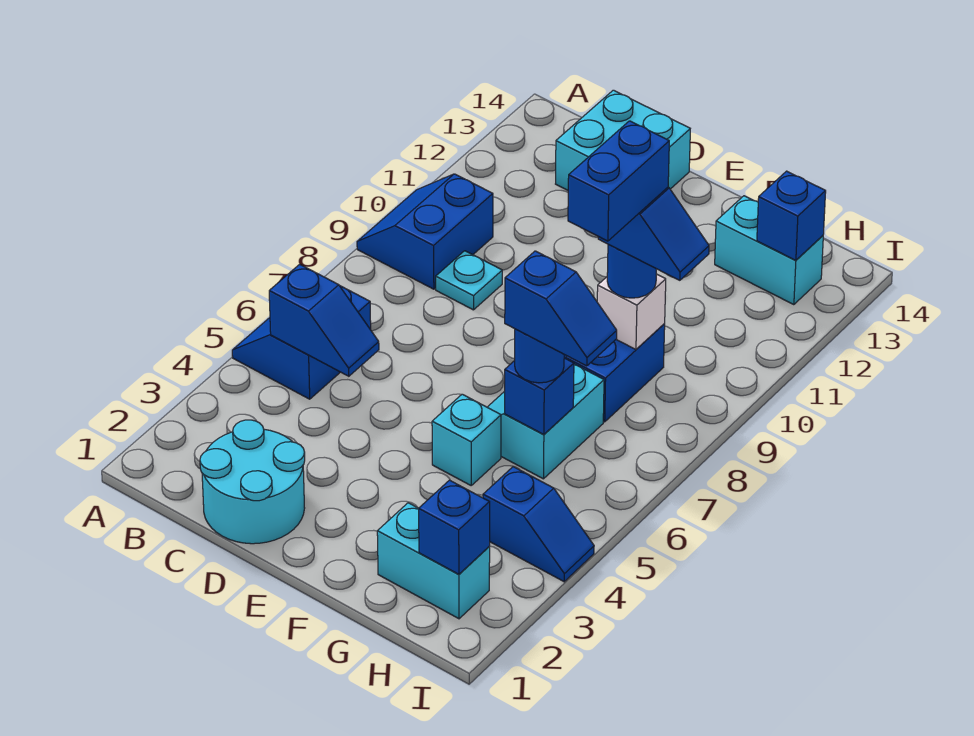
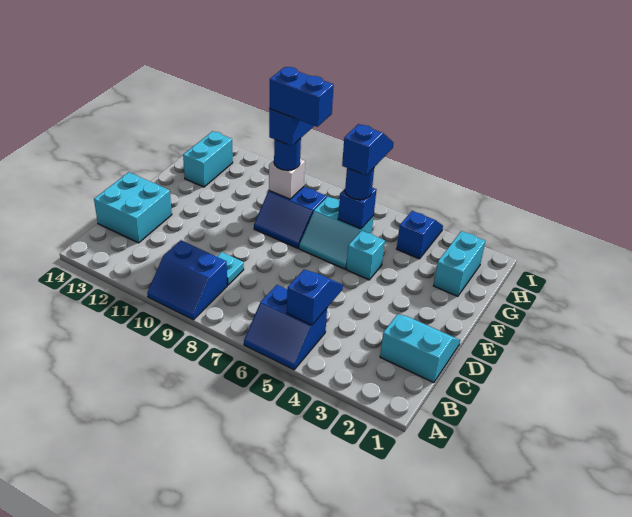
cyan 2x2 round brick [200,420,305,544] -> cyan 2x2 slope [380,314,460,383]
blue 1x1 brick [419,480,490,574] -> none
blue 1x1 brick [757,171,826,261] -> none

